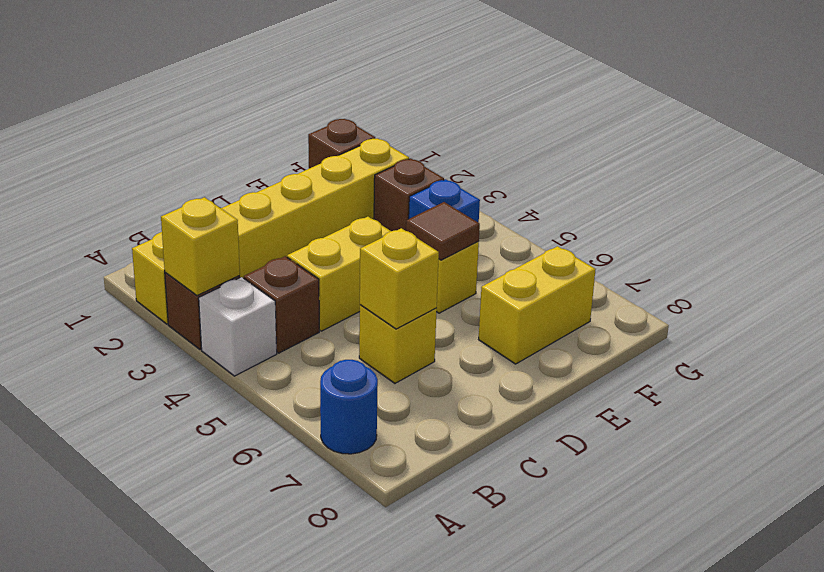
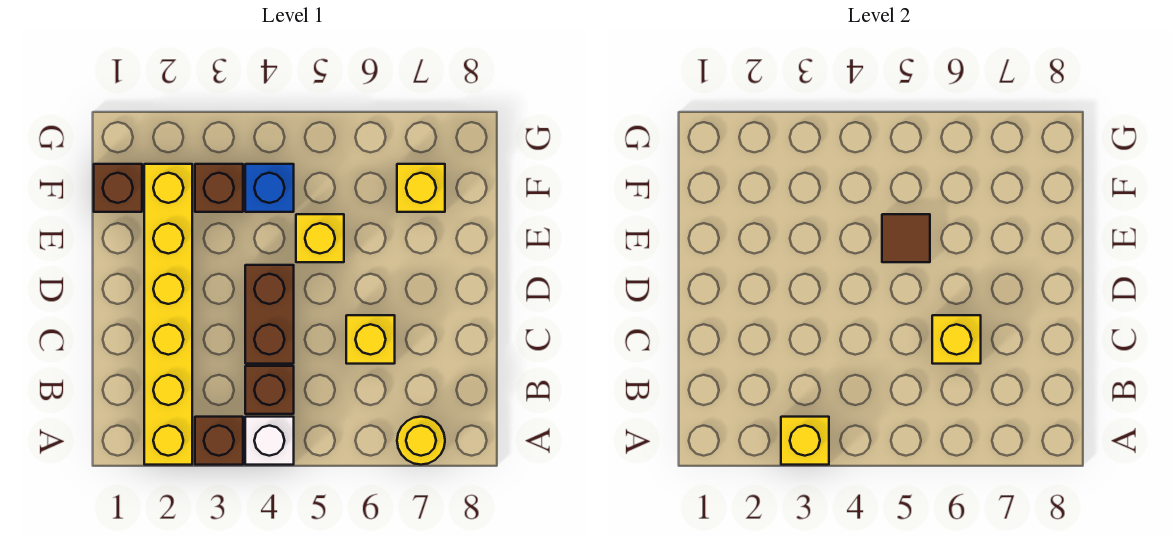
blue 1x1 round brick [320,360,378,454] -> yellow 1x1 round brick [397,417,445,465]
yellow 1x2 brick [287,217,390,331] -> brown 1x2 brick [245,265,294,364]
yellow 1x2 brick [479,246,596,364] -> yellow 1x1 brick [397,164,445,212]

